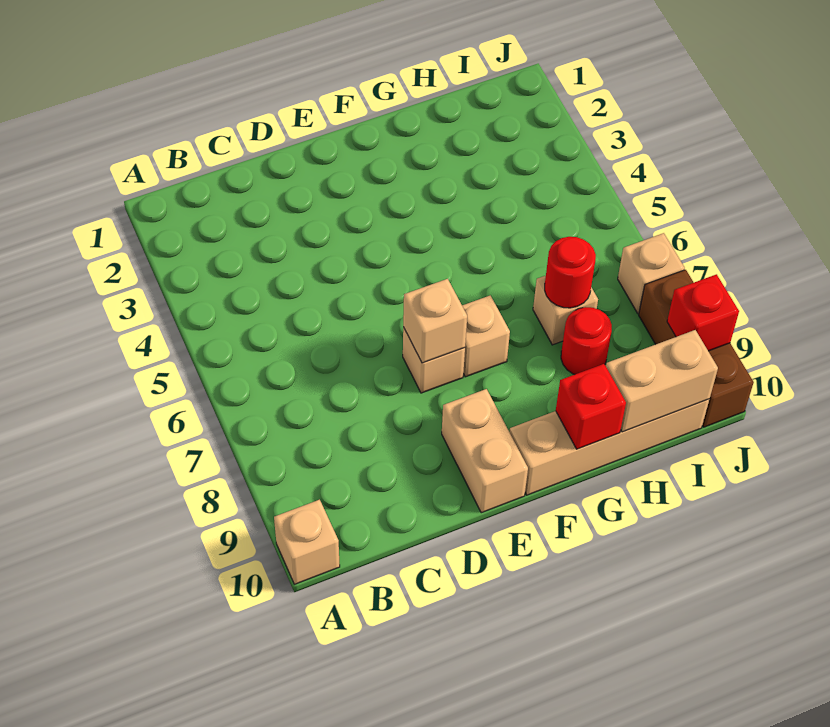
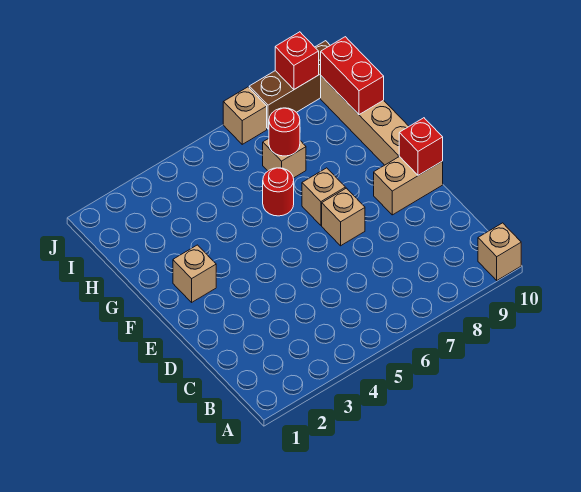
tan 1x1 brick [403,279,467,363] -> tan 1x1 brick moved to [173,245,216,302]
red 1x1 brick [556,364,626,449] -> red 1x1 brick moved to [399,118,443,175]
red 1x1 round brick [561,307,612,375] -> red 1x1 round brick moved to [263,168,294,216]
tan 1x2 brick [606,330,718,432] -> red 1x2 brick [321,37,384,115]

